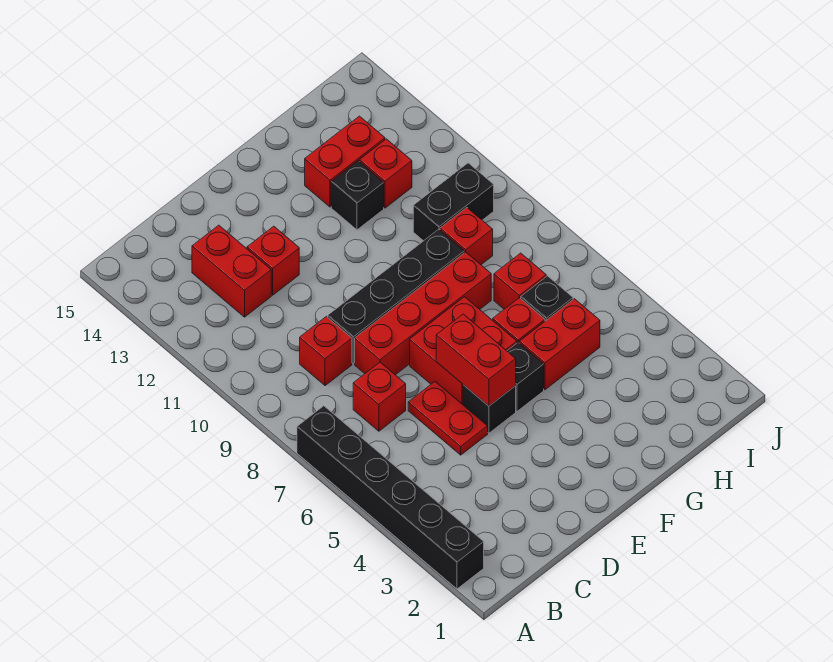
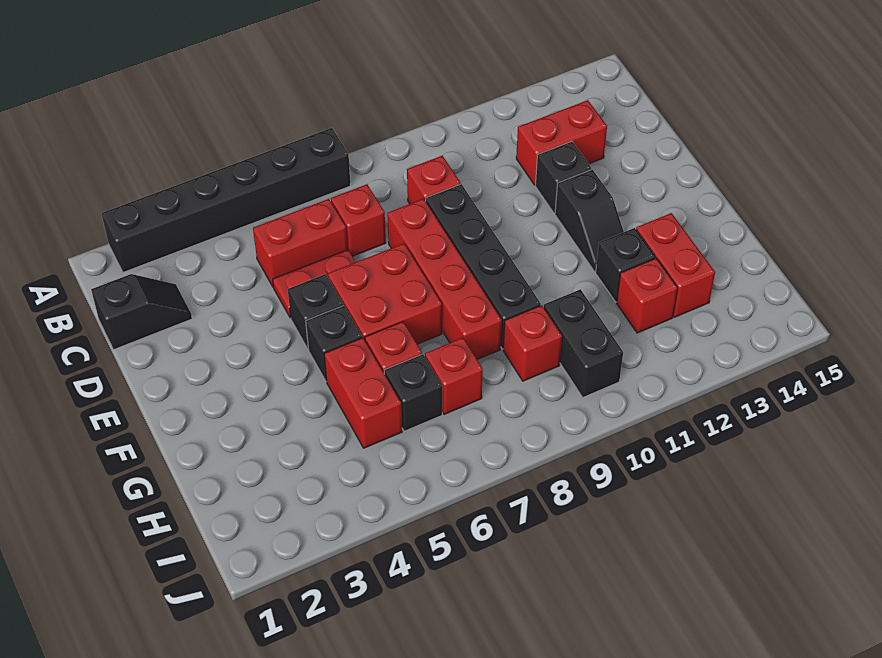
none -> black 1x2 slope [91,274,192,350]
red 1x1 brick [247,226,299,295] -> black 1x1 brick [535,141,591,213]
red 1x2 brick [436,314,516,406] -> red 1x2 brick moved to [253,199,347,286]
none -> black 1x2 slope [555,170,624,272]

